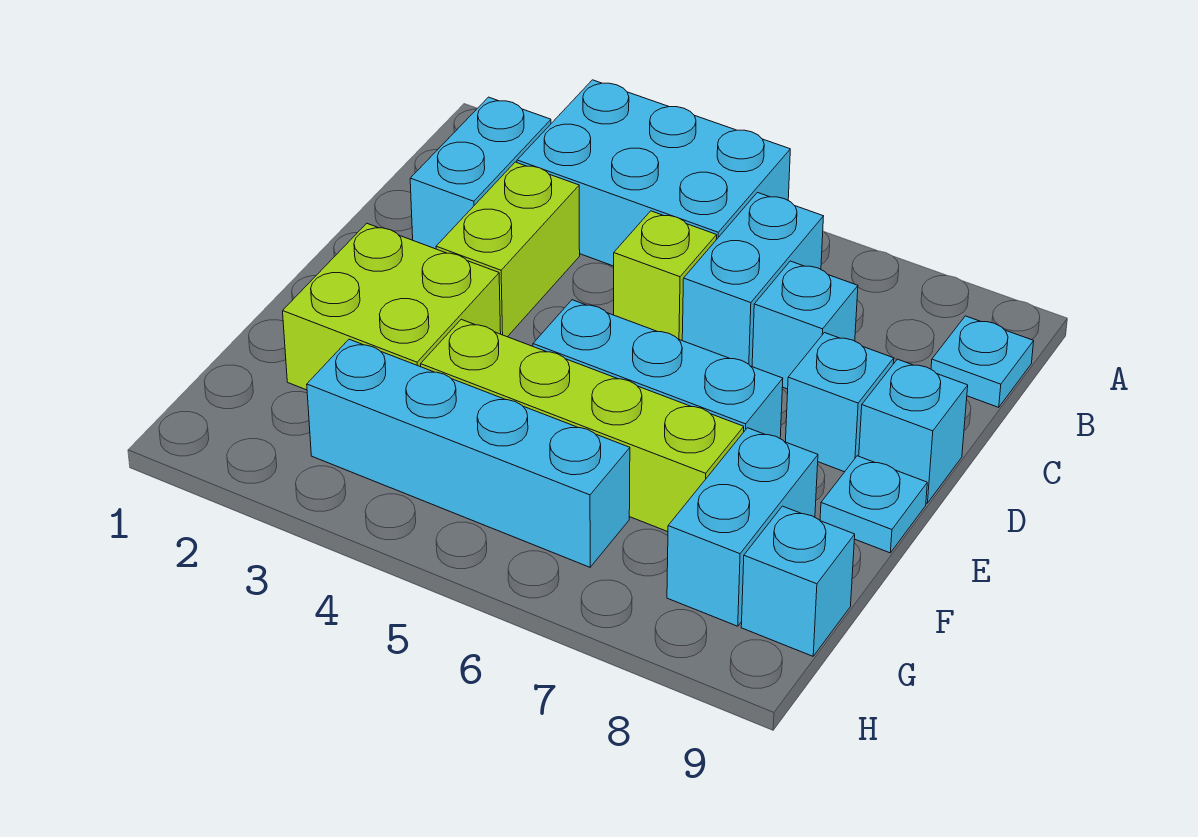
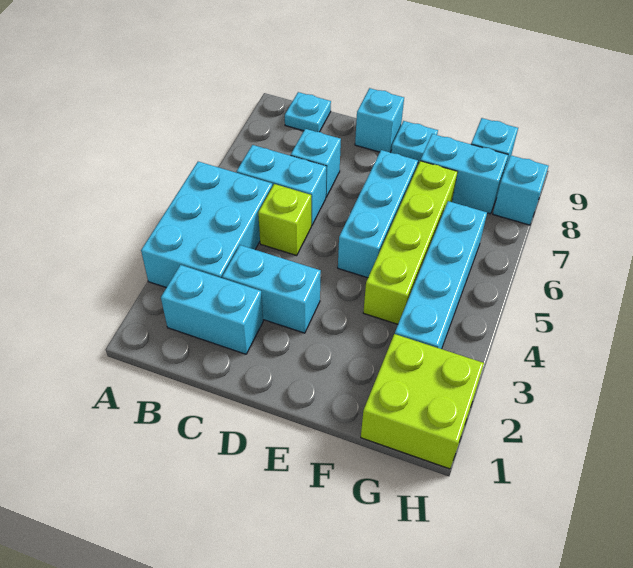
lime 1x2 brick [436,162,580,337] -> cyan 1x2 brick [222,245,321,333]
cyan 1x1 brick [786,333,894,472] -> cyan 1x1 brick moved to [493,155,549,225]
lime 2x2 brick [283,224,501,390] -> lime 2x2 brick moved to [361,334,484,469]

